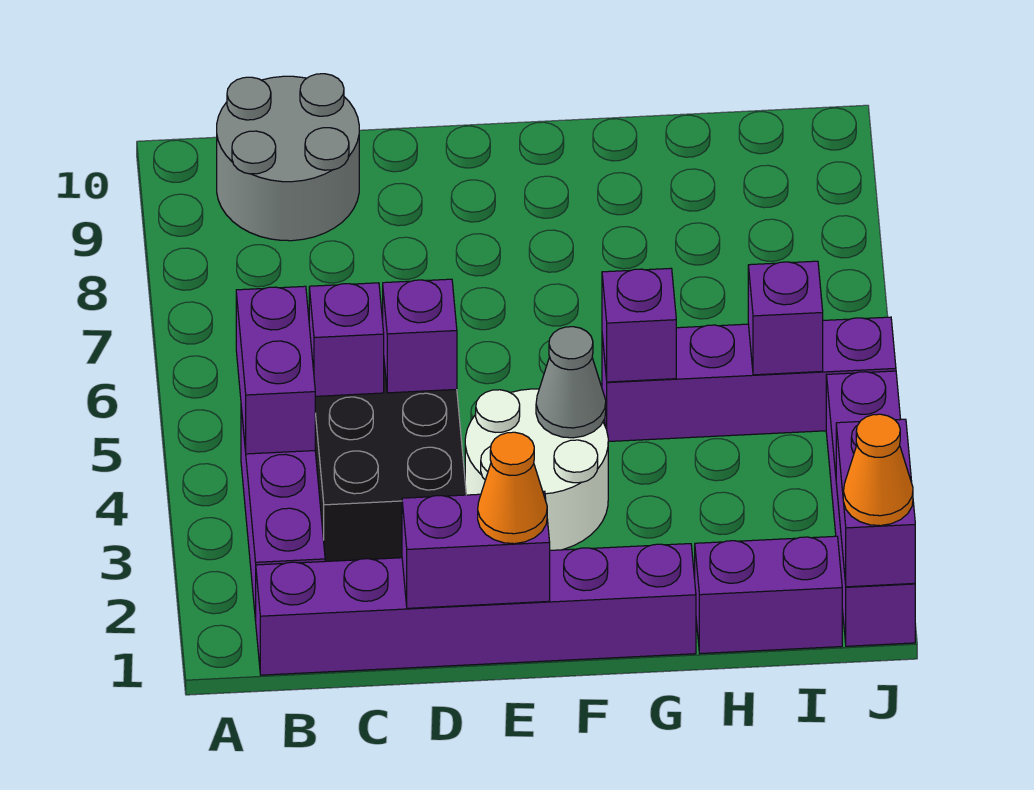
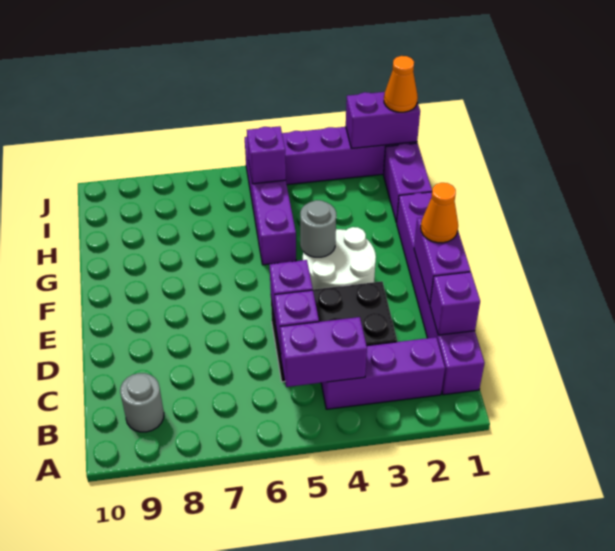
grey 2x2 round brick [217,74,359,241] -> grey 1x1 round brick [120,373,164,432]
grey 1x1 cone [536,327,606,438] -> grey 1x1 round brick [300,200,336,257]
purple 1x1 brick [602,268,676,382] -> purple 1x1 brick moved to [430,272,480,335]

